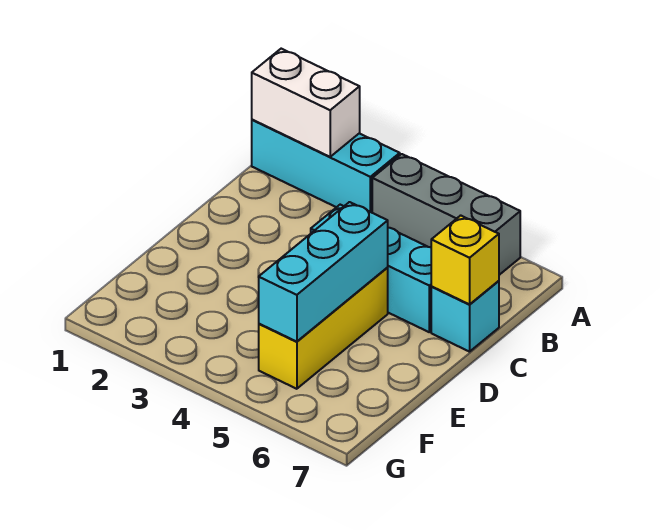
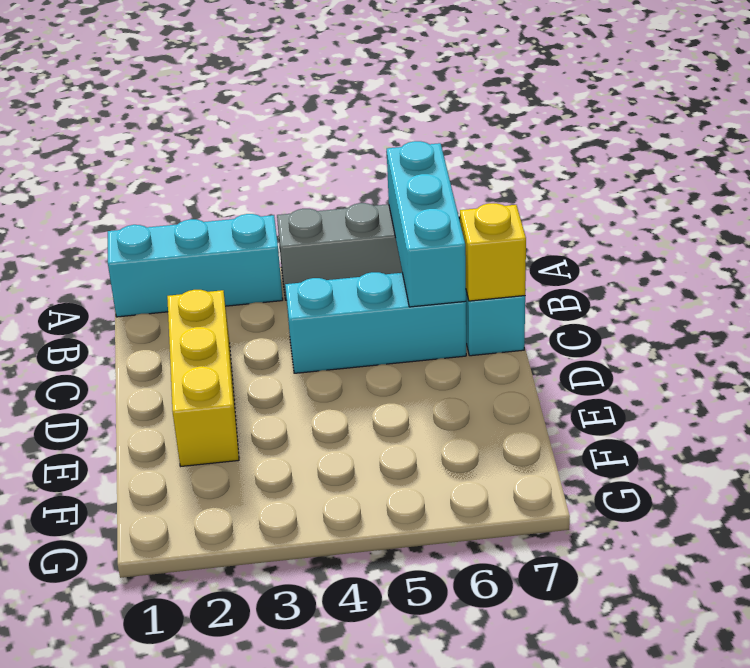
white 1x2 brick [252,49,360,157] -> none
yellow 1x3 brick [259,268,388,389] -> yellow 1x3 brick moved to [167,290,239,466]
cyan 1x3 brick [259,202,388,342] -> cyan 1x3 brick moved to [387,141,466,307]

